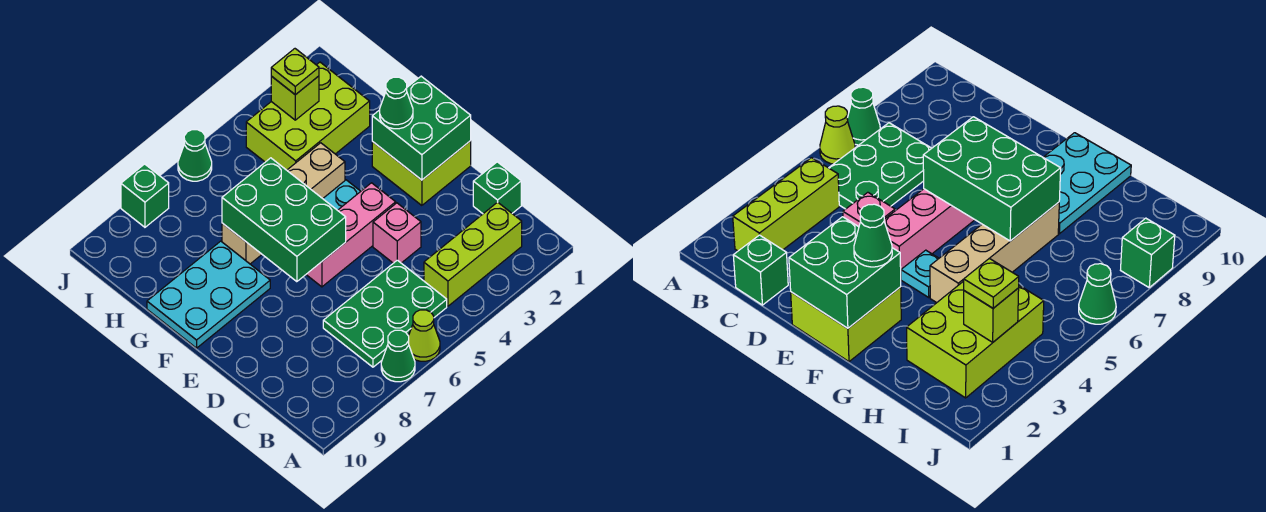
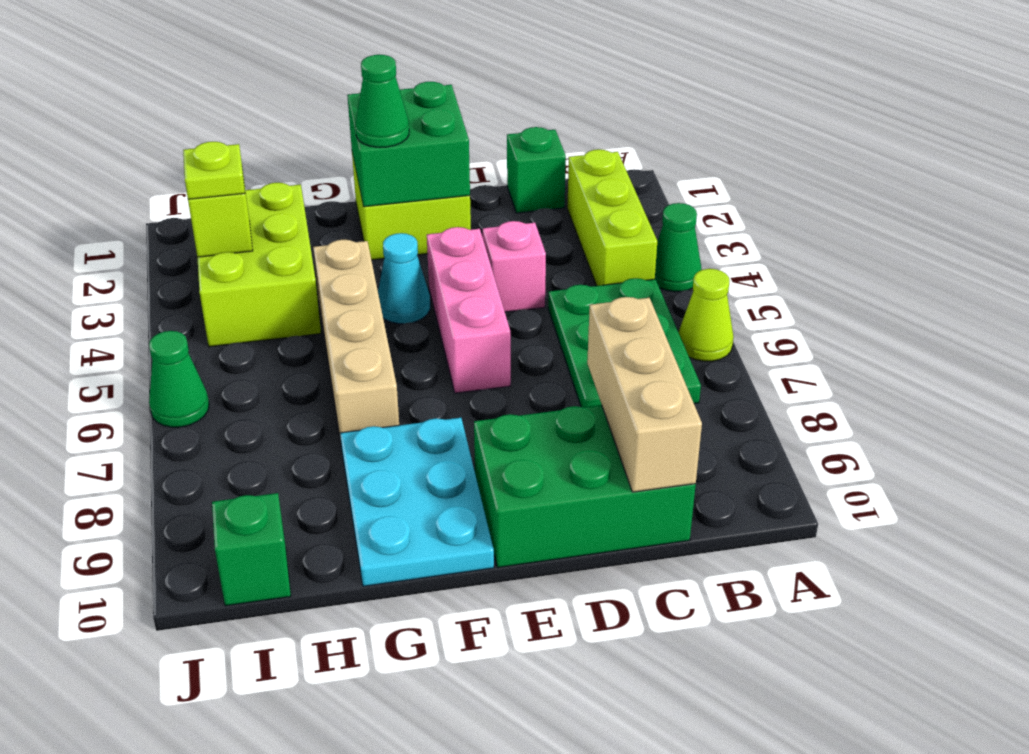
green 1x1 cone [381,330,415,382] -> green 1x1 cone moved to [655,203,702,292]
none -> tan 1x3 brick [587,297,702,492]
green 2x3 brick [222,158,346,282] -> green 2x3 brick moved to [474,405,696,568]
cyan 1x1 plate [323,180,361,210] -> cyan 1x1 cone [378,233,430,324]
green 1x1 brick [121,164,169,227] -> green 1x1 brick moved to [212,493,291,606]

